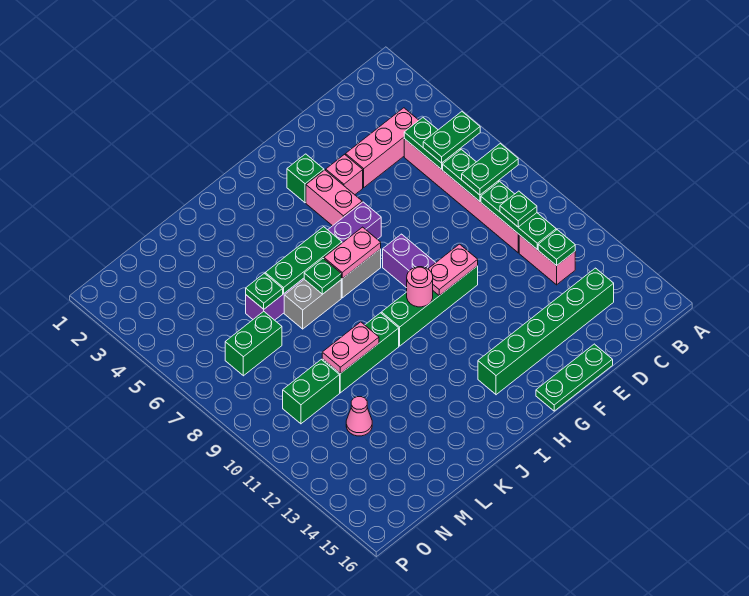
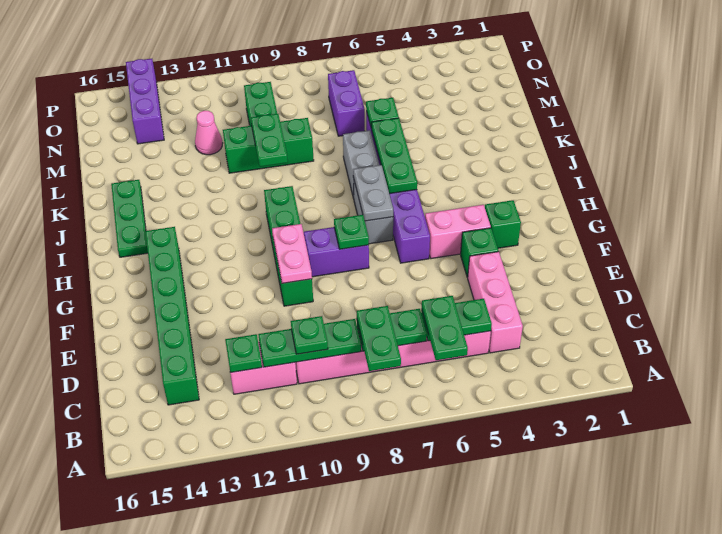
green 1x3 plate [536,344,613,411] -> green 1x3 plate moved to [111,180,148,257]
pink 1x1 brick [326,154,363,195] -> green 1x1 brick [461,228,498,277]
pink 1x2 plate [324,227,381,279] -> grey 1x2 plate [353,165,393,221]
pink 1x1 round brick [407,267,433,307] -> none
green 1x1 plate [304,259,341,294] -> green 1x1 plate moved to [334,215,369,249]
green 1x3 brick [322,313,399,393] -> green 1x3 brick turned to [223,118,314,173]
pink 1x2 plate [322,322,379,374] -> green 1x2 plate [251,114,288,167]
green 1x2 brick [225,311,282,376] -> purple 1x2 brick [328,70,365,136]
none -> purple 1x3 brick [126,59,164,144]

